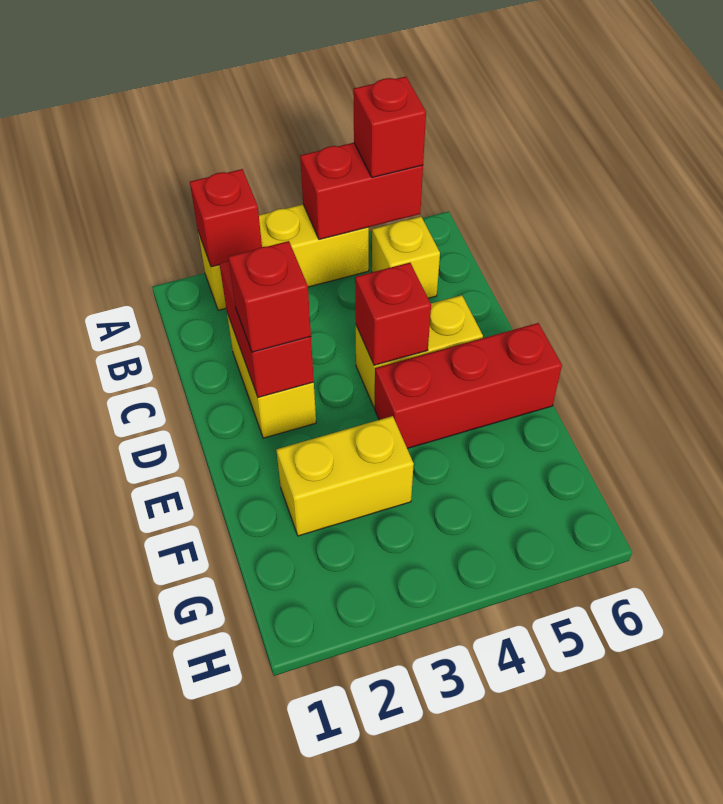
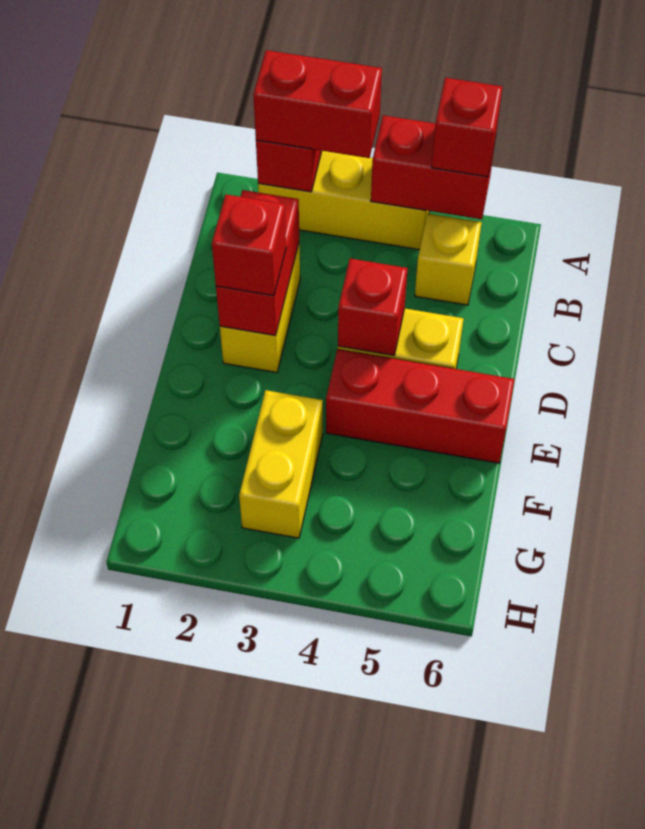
none -> red 1x2 brick [253,50,382,158]
yellow 1x2 brick [276,416,414,536] -> yellow 1x2 brick turned to [239,390,323,538]

